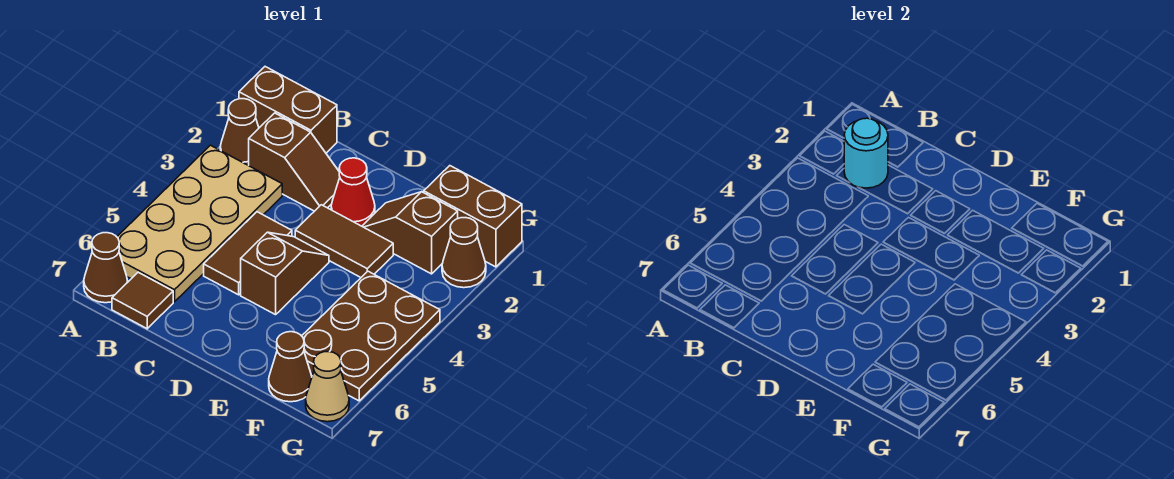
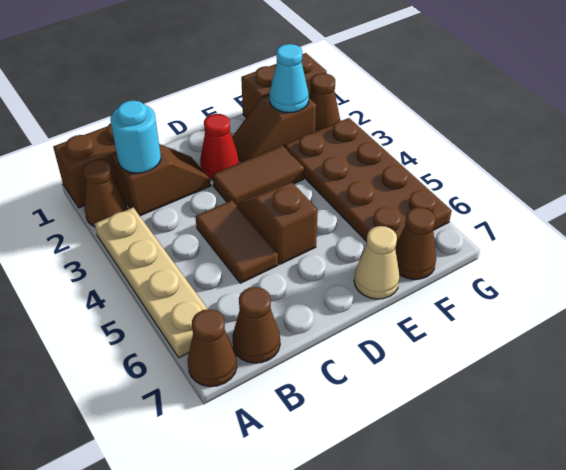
tan 2x4 plate [117,145,282,302] -> tan 1x4 plate [95,208,207,358]
brown 1x1 tile [112,272,173,329] -> brown 1x1 cone [232,287,280,363]
none -> cyan 1x1 cone [269,44,309,113]
brown 2x3 plate [302,271,440,401] -> brown 2x4 plate [284,118,452,243]
tan 1x1 cone [306,352,349,422] -> tan 1x1 cone moved to [354,226,400,299]

